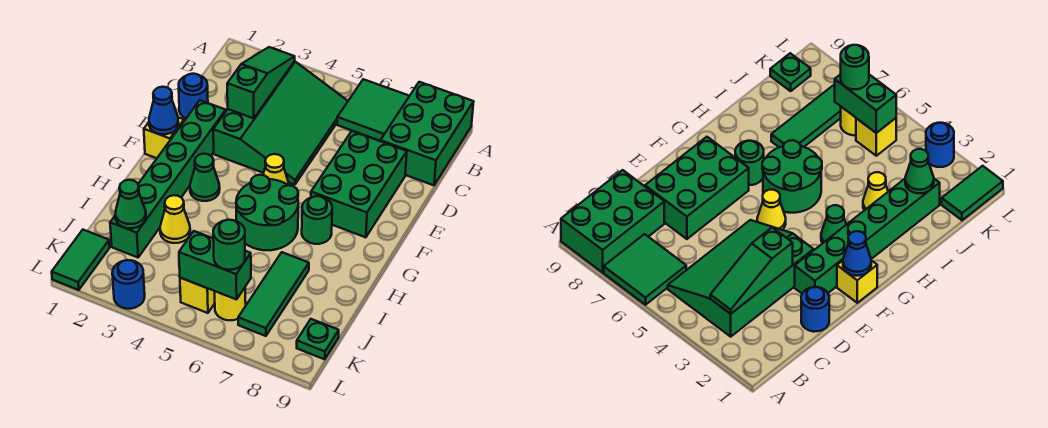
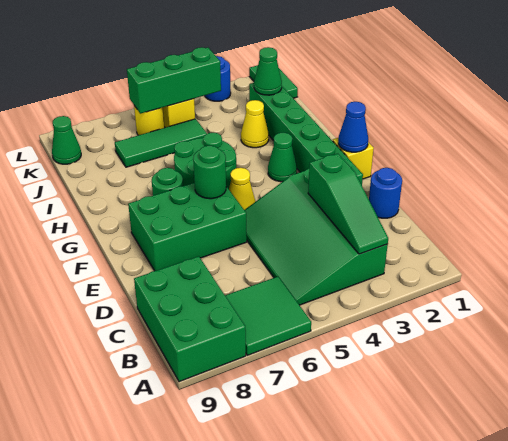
green 2x3 brick [311,131,407,237] -> green 2x3 brick turned to [128,183,247,271]
green 1x3 tile [238,252,309,336] -> green 1x3 tile turned to [115,119,207,167]
green 1x2 brick [179,231,251,300] -> green 1x3 brick [127,47,221,114]
green 1x1 round brick [213,220,245,270] -> green 1x1 round brick moved to [193,146,226,199]
green 1x1 plate [297,319,339,359] -> green 1x1 cone [52,116,81,164]

